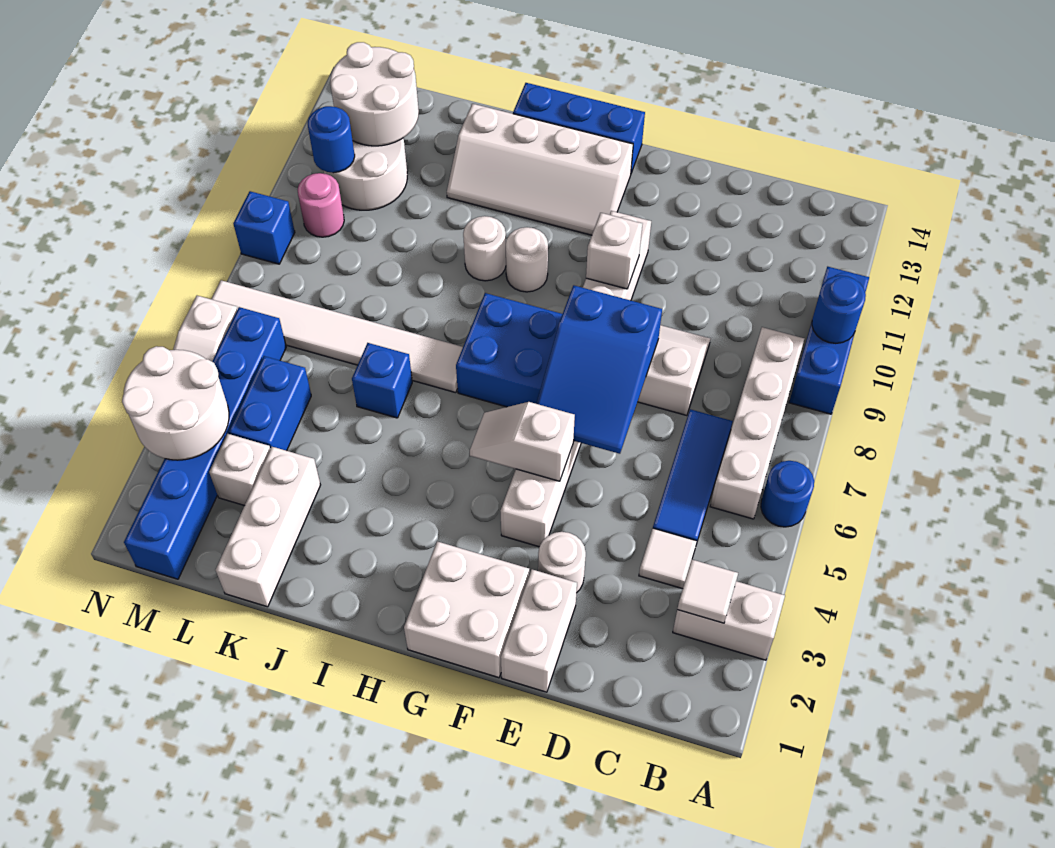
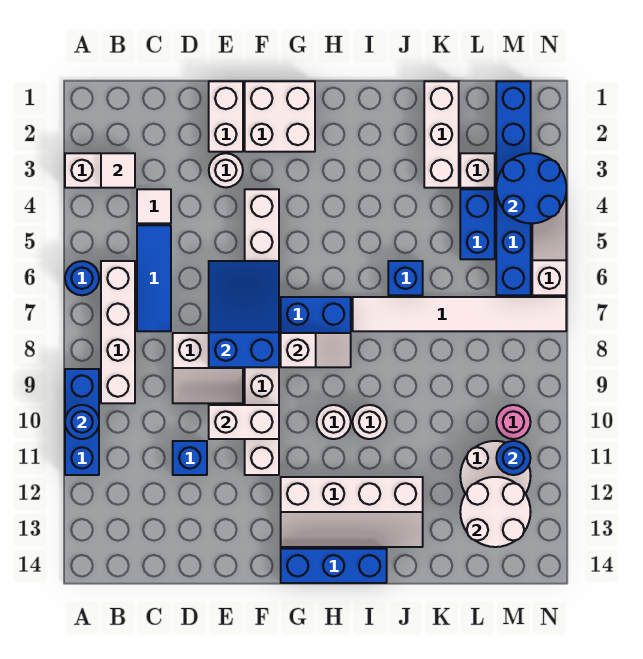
white 1x2 slope [470,402,575,481] -> white 1x2 slope moved to [281,333,351,367]
white 1x1 brick [586,213,642,289] -> white 1x2 brick [209,405,279,439]
white 2x4 slope [447,104,633,235] -> white 2x4 slope turned to [281,477,423,547]
white 2x2 round brick [122,346,229,460] -> blue 2x2 round brick [496,153,566,223]
blue 1x1 brick [233,191,295,264] -> blue 1x1 brick moved to [173,441,207,475]

